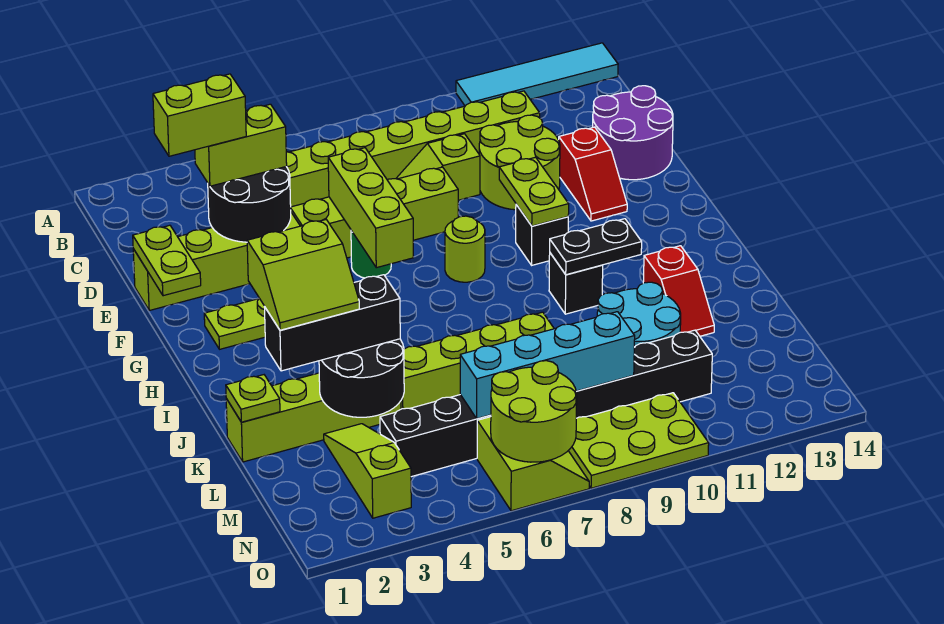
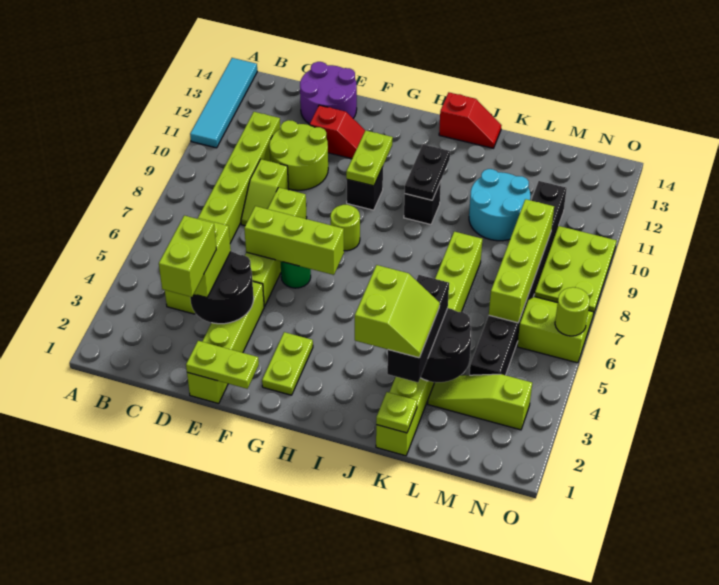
lime 1x2 plate [499,157,569,226] -> lime 1x2 plate turned to [346,130,393,186]
red 1x2 slope [643,246,714,336] -> red 1x2 slope moved to [439,92,501,148]
cyan 1x4 brick [460,312,635,418] -> lime 1x4 brick [489,199,554,323]
lime 2x2 round brick [491,361,577,462] -> lime 1x1 round brick [555,287,590,336]

